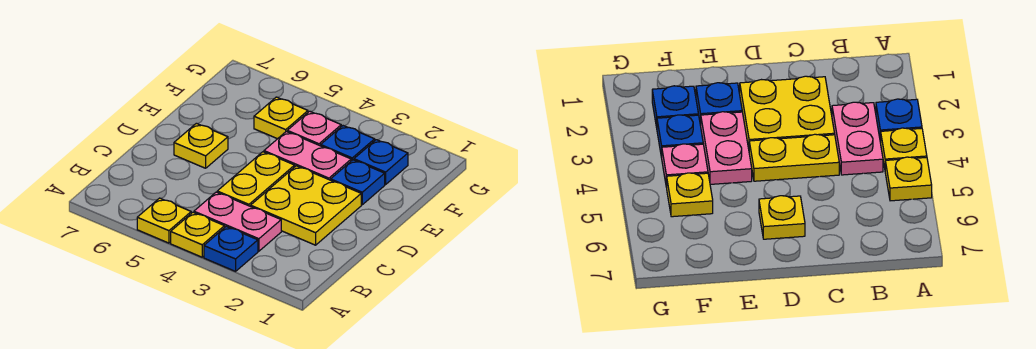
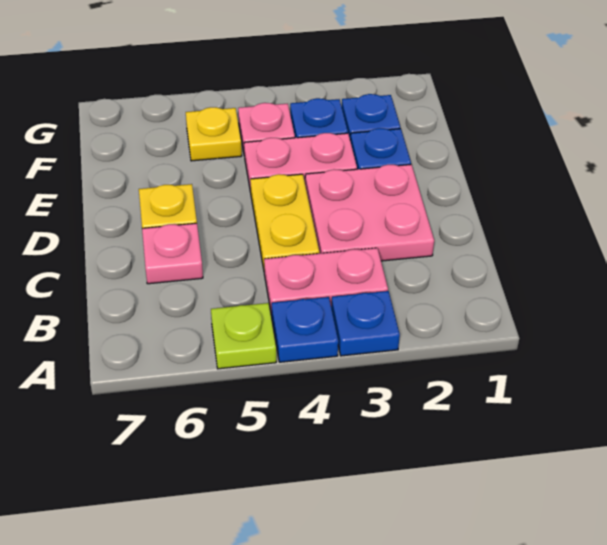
yellow 1x1 plate [171,212,225,257] -> blue 1x1 plate [272,297,338,362]
yellow 1x1 plate [137,198,191,243] -> lime 1x1 plate [211,303,276,369]
yellow 2x2 plate [251,166,361,245] -> pink 2x2 plate [305,165,434,261]
none -> pink 1x1 plate [142,223,203,284]

